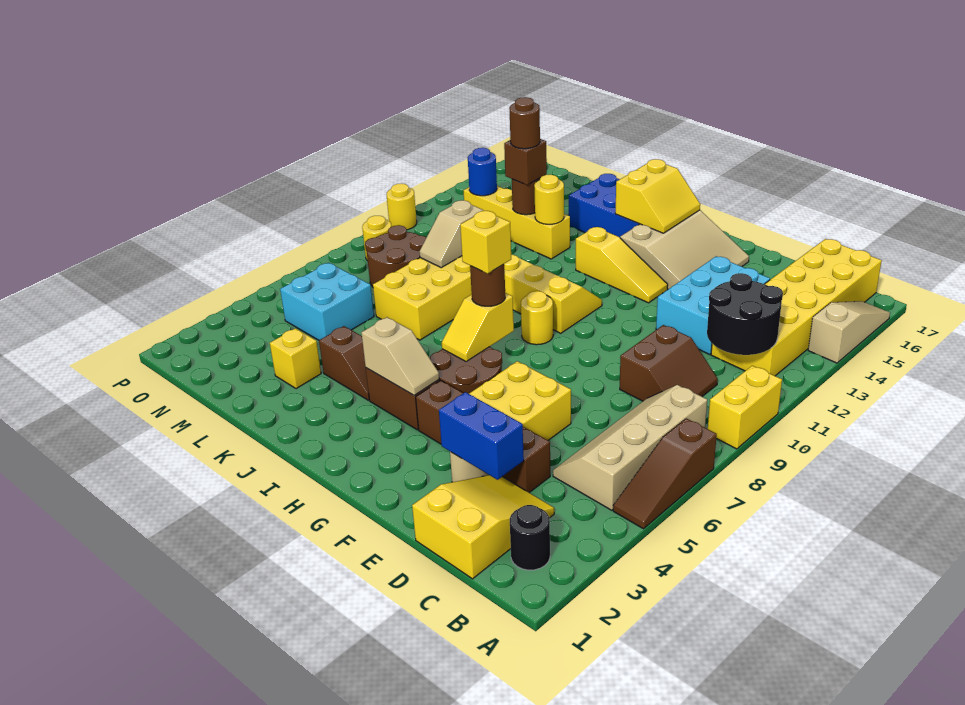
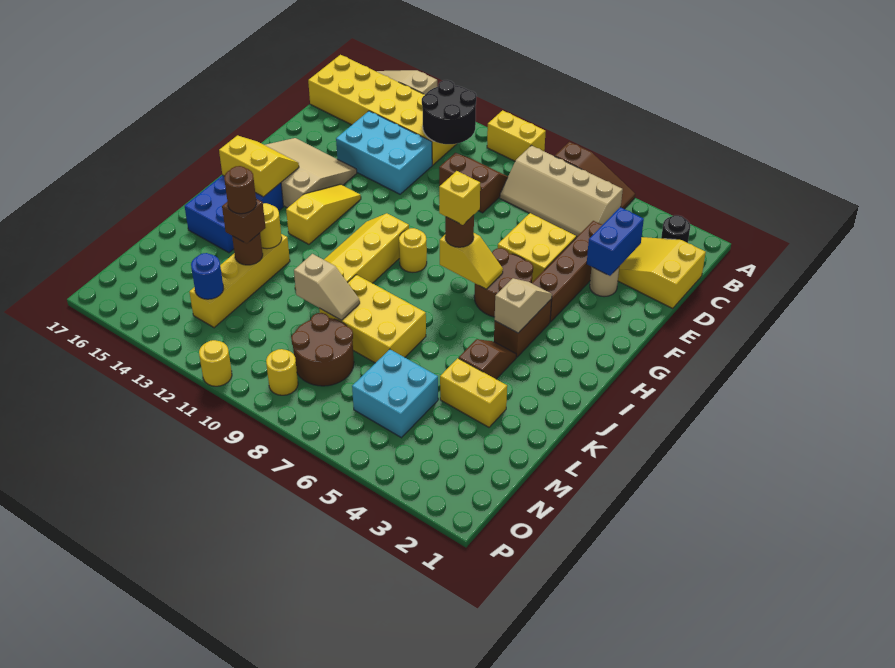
yellow 1x1 brick [270,328,321,389] -> yellow 1x2 brick [440,358,507,427]

